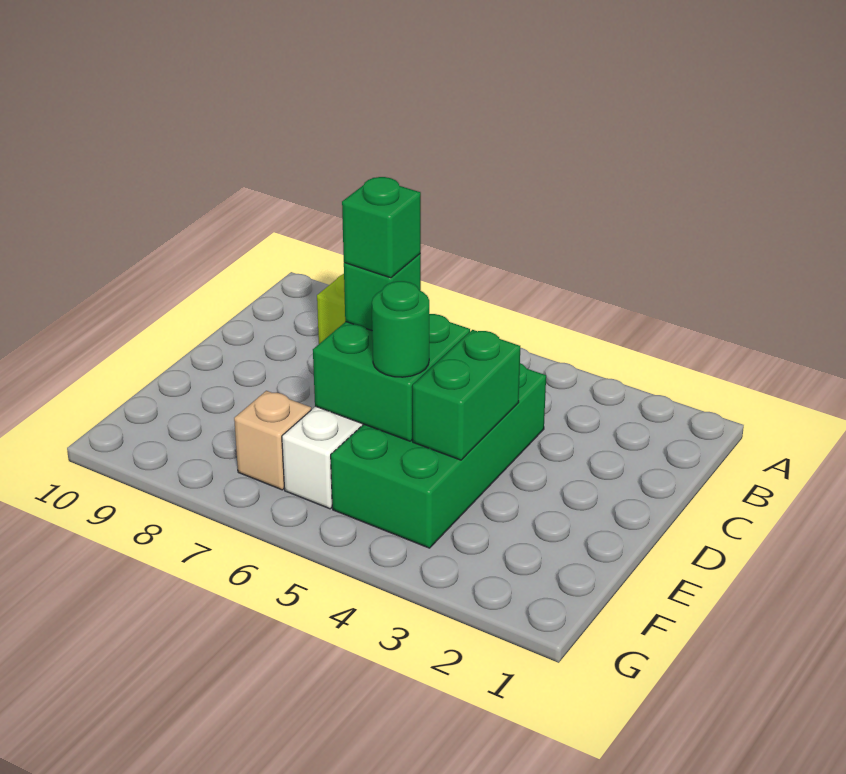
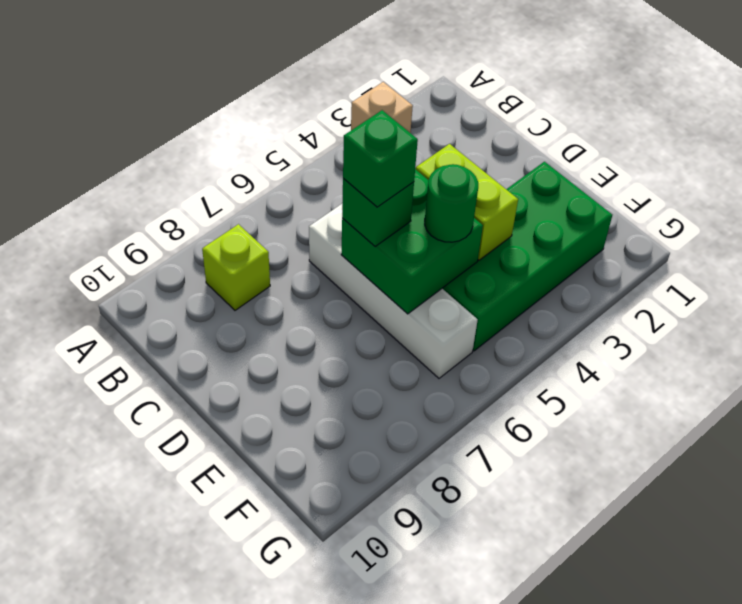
green 2x4 brick [331,363,546,548] -> green 2x4 brick turned to [442,162,612,351]
green 1x2 brick [413,330,520,460] -> lime 1x2 brick [416,144,518,260]
tan 1x1 brick [234,391,311,490] -> tan 1x1 brick moved to [351,82,413,133]

